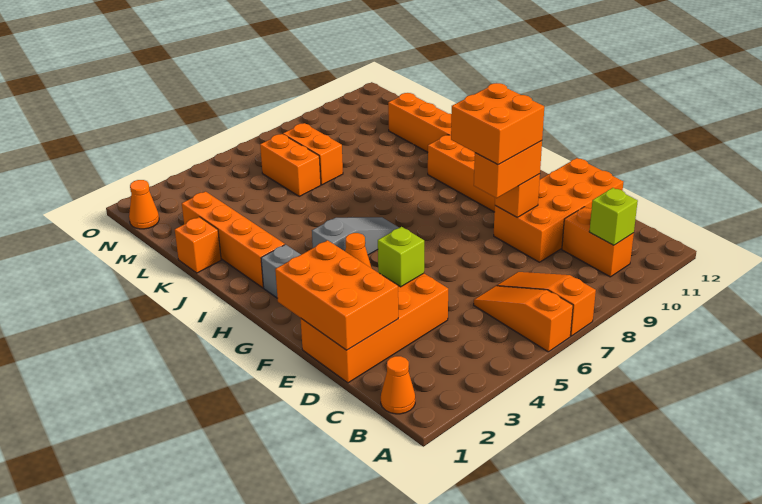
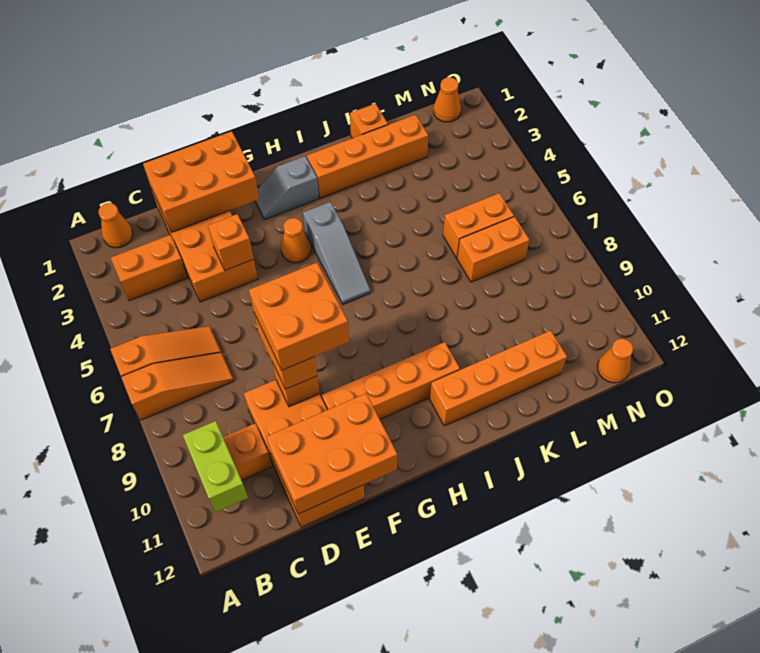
none -> orange 1x2 brick [111,235,187,301]
lime 1x1 brick [589,188,638,245] -> lime 1x2 brick [183,421,248,512]
none -> orange 2x3 brick [266,394,397,514]
lime 1x1 brick [378,227,424,287] -> orange 1x1 brick [208,214,254,270]
none -> orange 1x1 cone [597,339,633,383]

